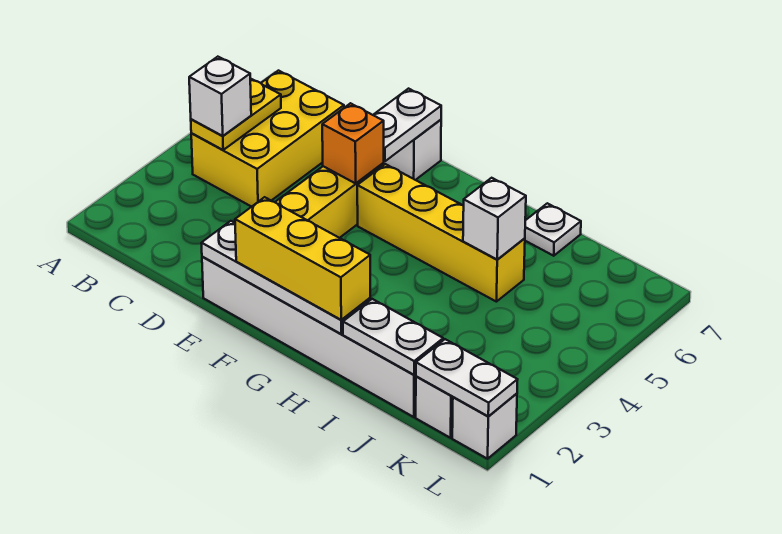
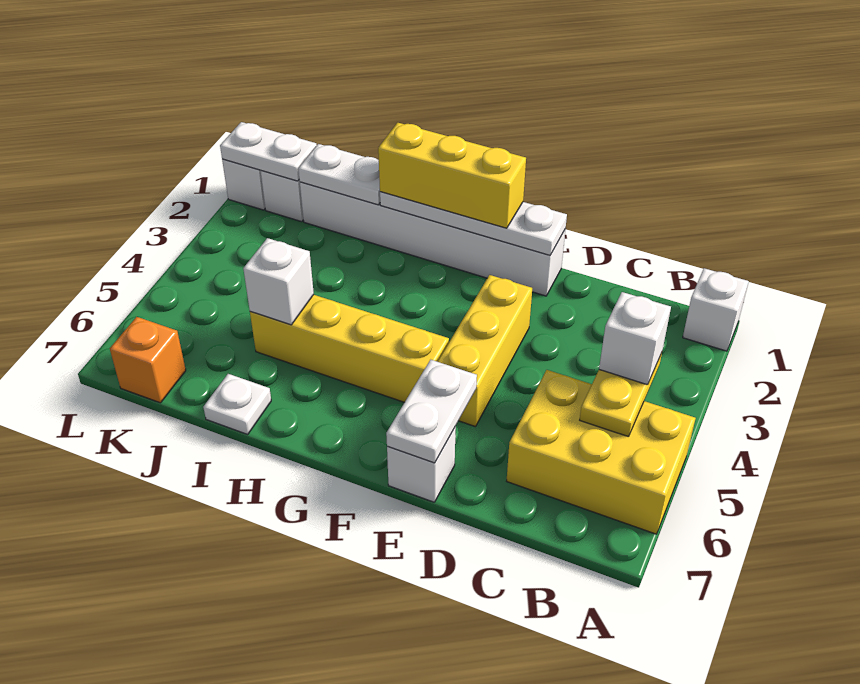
none -> white 1x1 brick [683,268,749,351]
yellow 2x3 brick [191,71,344,207] -> yellow 2x3 brick turned to [507,370,696,534]
orange 1x1 brick [322,103,384,183] -> orange 1x1 brick moved to [110,317,186,403]

